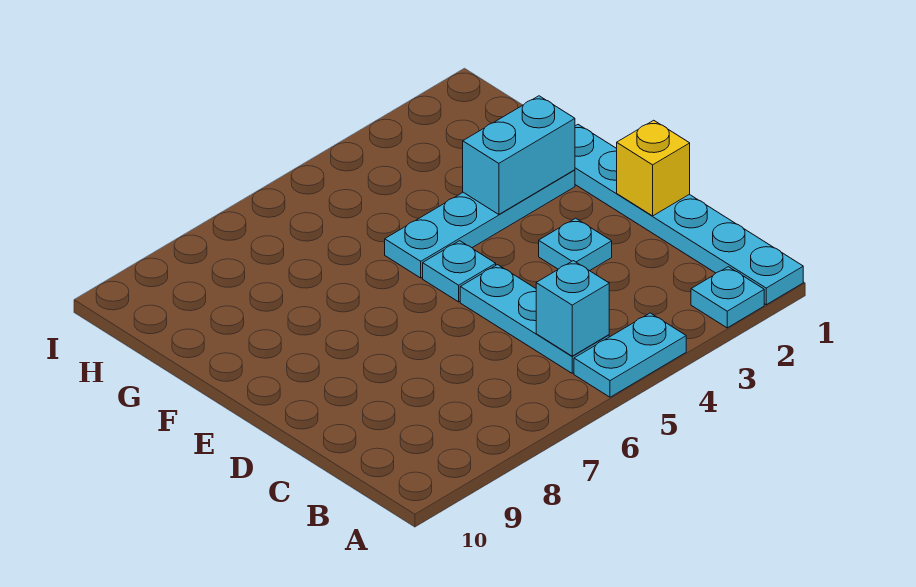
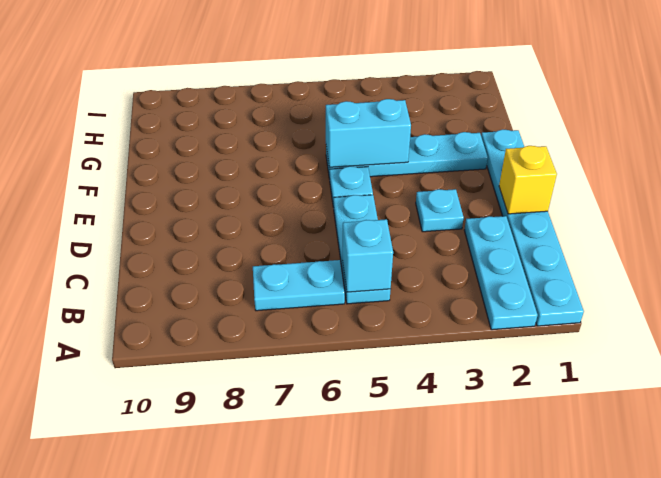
cyan 1x1 plate [691,267,764,328] -> cyan 1x3 plate [464,216,538,330]
cyan 1x2 plate [574,313,686,397] -> cyan 1x2 plate moved to [253,260,345,311]
cyan 1x2 brick [463,96,575,214] -> cyan 1x2 brick moved to [326,99,411,167]

